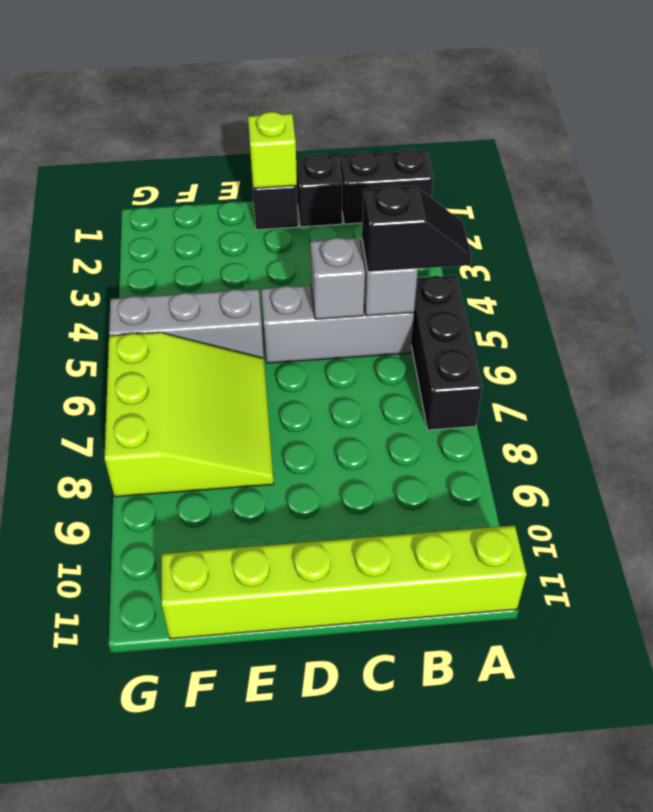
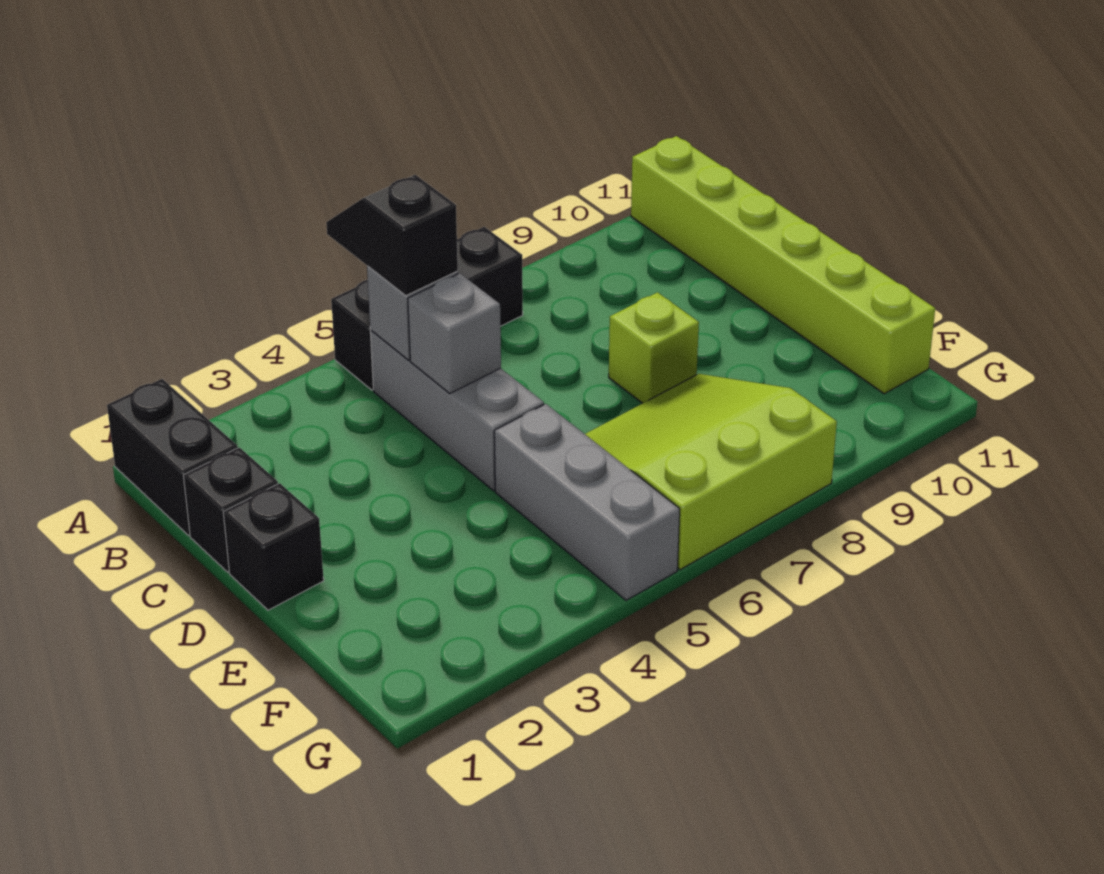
lime 1x1 brick [248,112,297,188] -> lime 1x1 brick moved to [609,292,699,403]

